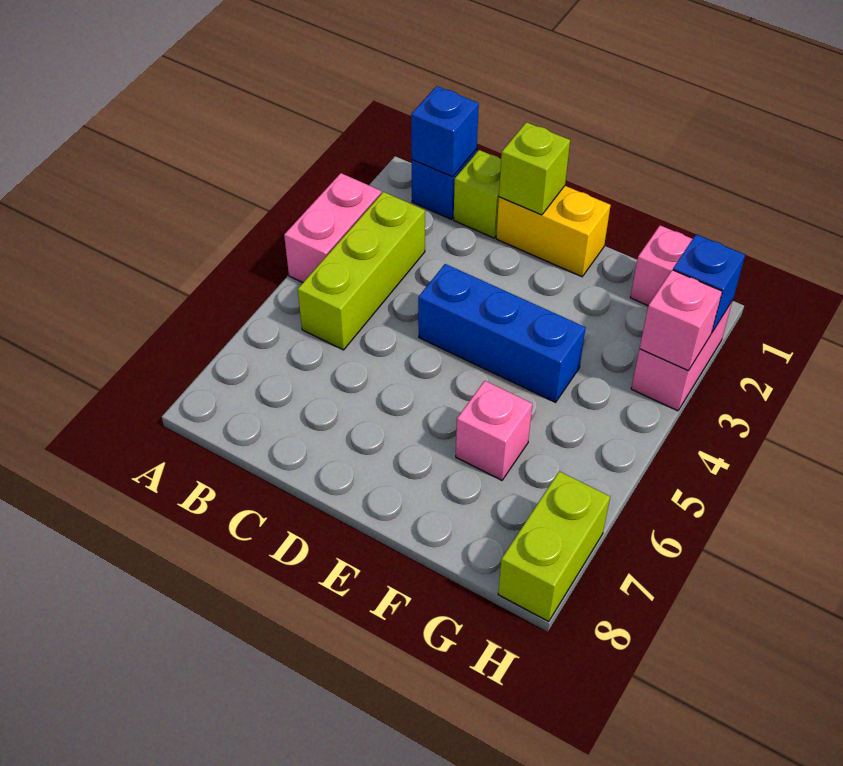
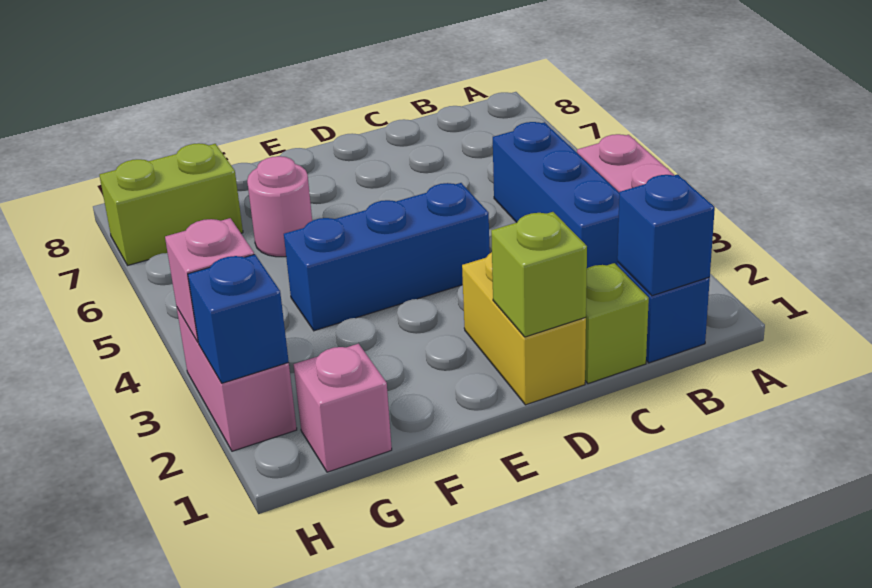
lime 1x3 brick [298,192,425,350] -> blue 1x3 brick [493,122,619,268]
yellow 1x2 brick [496,186,611,277] -> yellow 1x2 brick turned to [462,252,586,405]
pink 1x1 brick [456,381,532,480] -> pink 1x1 round brick [247,156,312,257]
lime 1x2 brick [498,471,610,621] -> lime 1x2 brick turned to [99,143,243,265]

